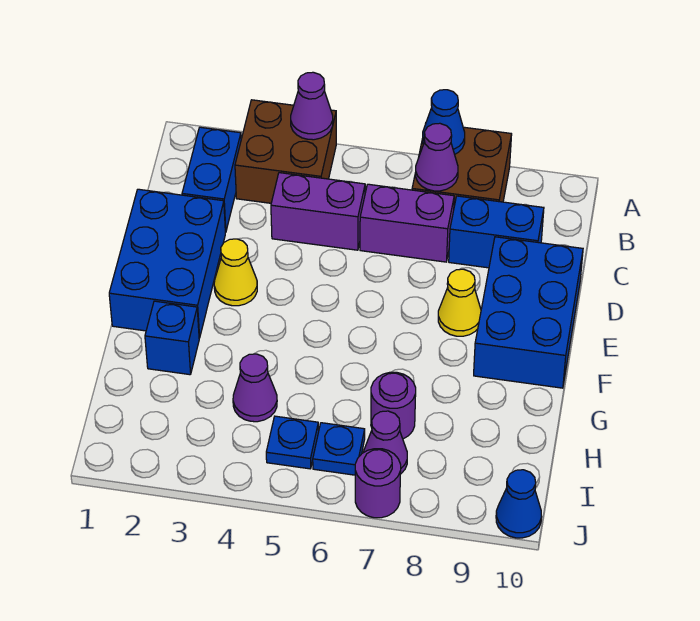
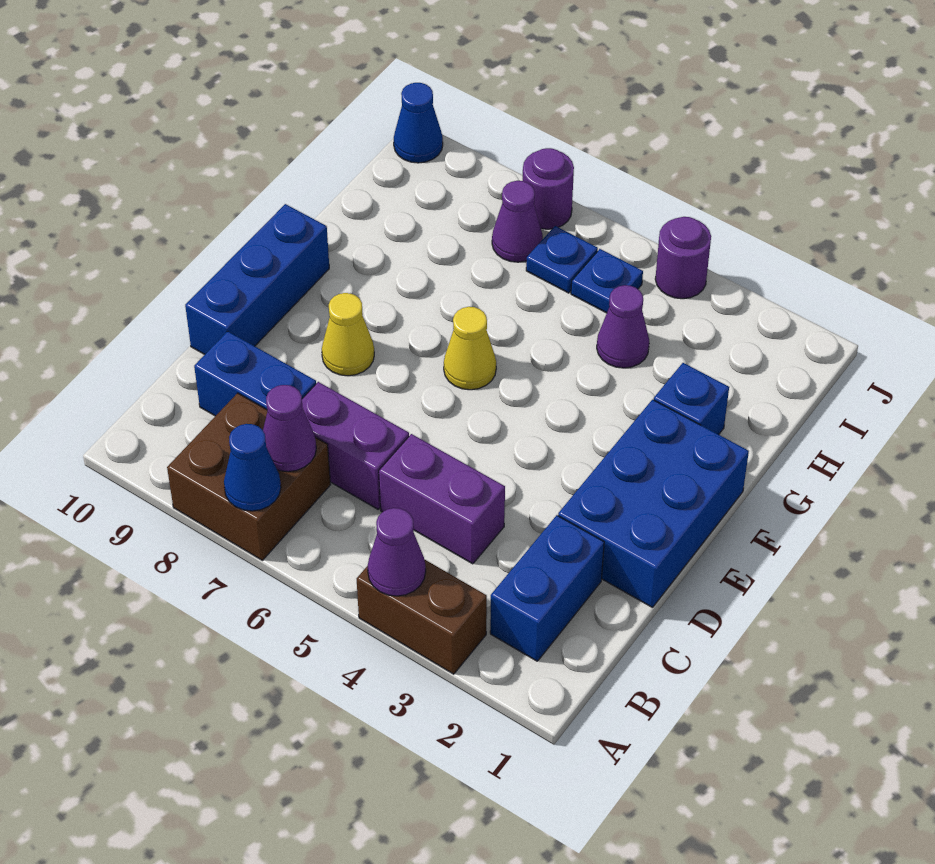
brown 2x2 brick [235,100,336,203] -> brown 1x2 brick [357,559,487,674]
blue 2x3 brick [474,237,583,388] -> blue 1x3 brick [185,204,329,354]
yellow 1x1 cone [214,239,257,306] -> yellow 1x1 cone moved to [444,307,496,390]
purple 1x1 round brick [371,372,416,439] -> purple 1x1 round brick moved to [655,217,711,299]

